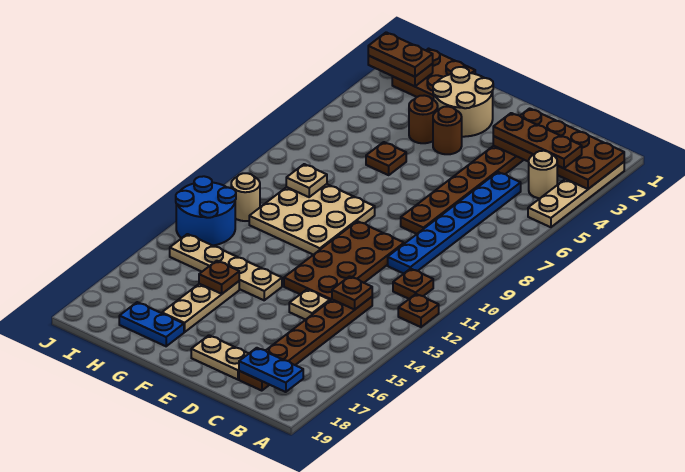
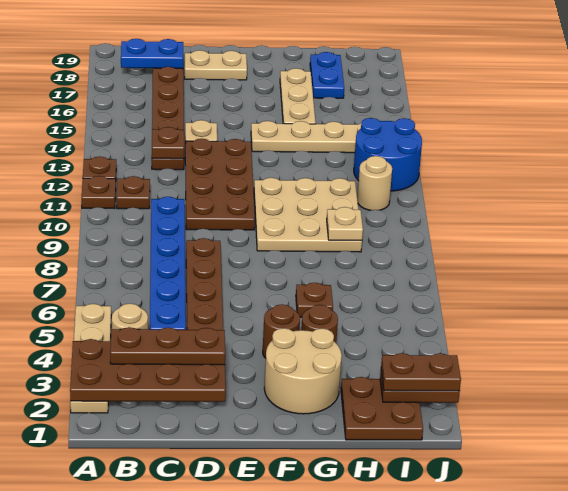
brown 1x1 plate [199,261,239,294] -> brown 1x1 plate moved to [82,176,116,209]
blue 1x2 plate [119,302,184,346] -> blue 1x2 plate turned to [310,52,344,98]

